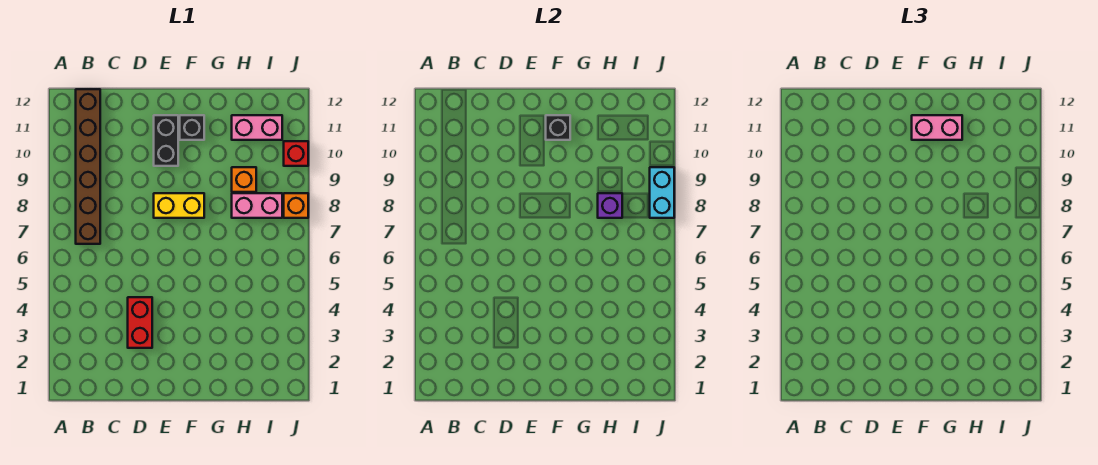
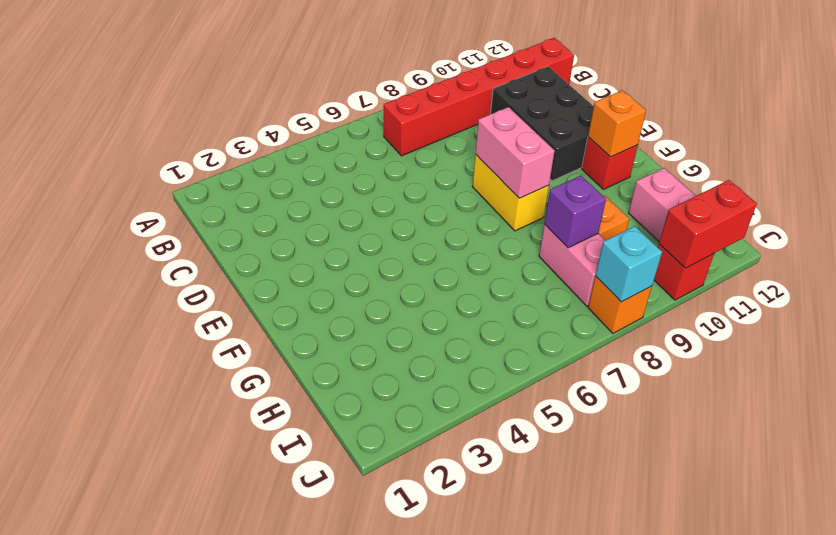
brown 1x6 brick [76,89,100,244] -> red 1x6 brick [384,38,574,156]
red 1x2 brick [128,297,152,348] -> red 1x2 brick moved to [659,180,757,268]
black 1x2 brick [154,115,178,166] -> black 2x3 brick [491,67,594,181]
black 1x1 brick [180,115,204,140] -> red 1x1 brick [582,137,638,189]
black 1x1 brick [546,115,570,140] -> orange 1x1 brick [588,90,646,157]
pink 1x2 brick [912,115,962,140] -> pink 1x2 brick moved to [475,107,555,198]
cyan 1x2 brick [650,167,674,218] -> cyan 1x1 brick [595,226,662,302]

